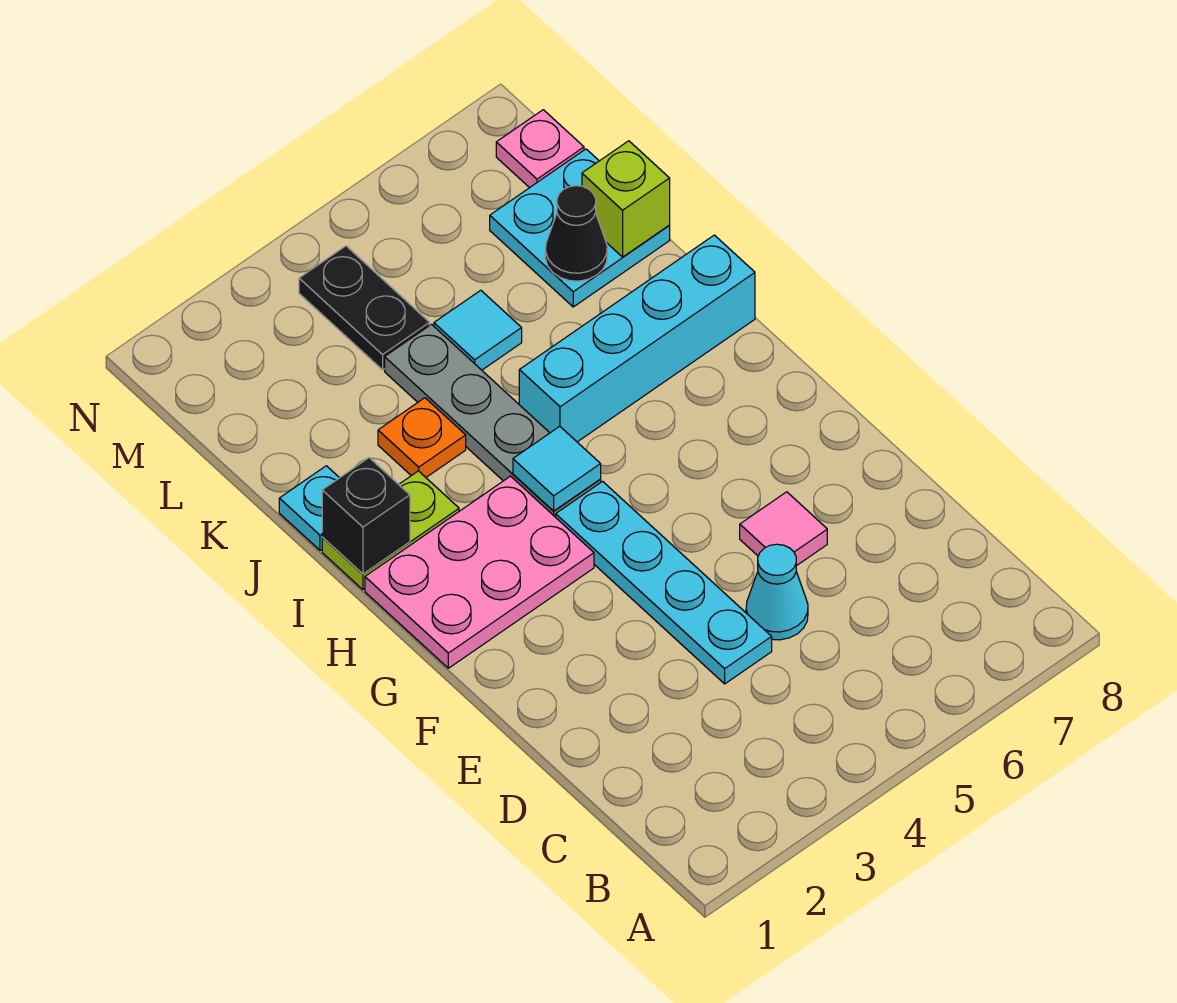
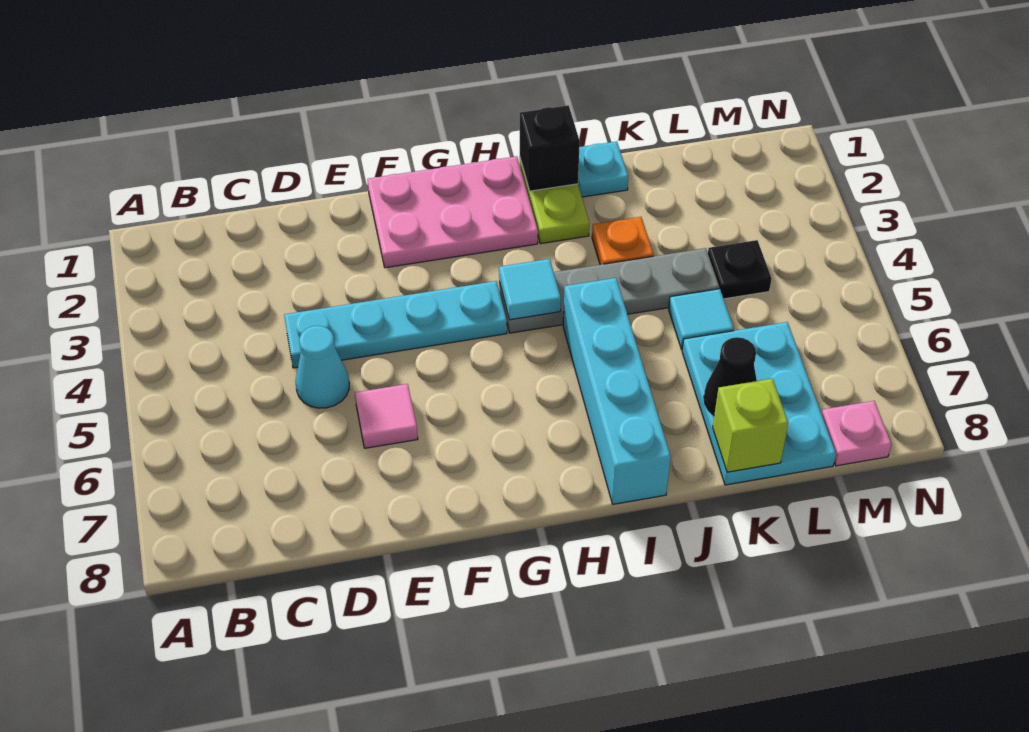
pink 2x3 plate [365,476,594,668] -> pink 2x3 plate turned to [367,156,538,268]
cyan 2x2 plate [490,149,670,307] -> cyan 2x3 plate [682,322,836,485]
black 1x2 plate [299,246,429,370] -> black 1x1 plate [708,240,772,299]

